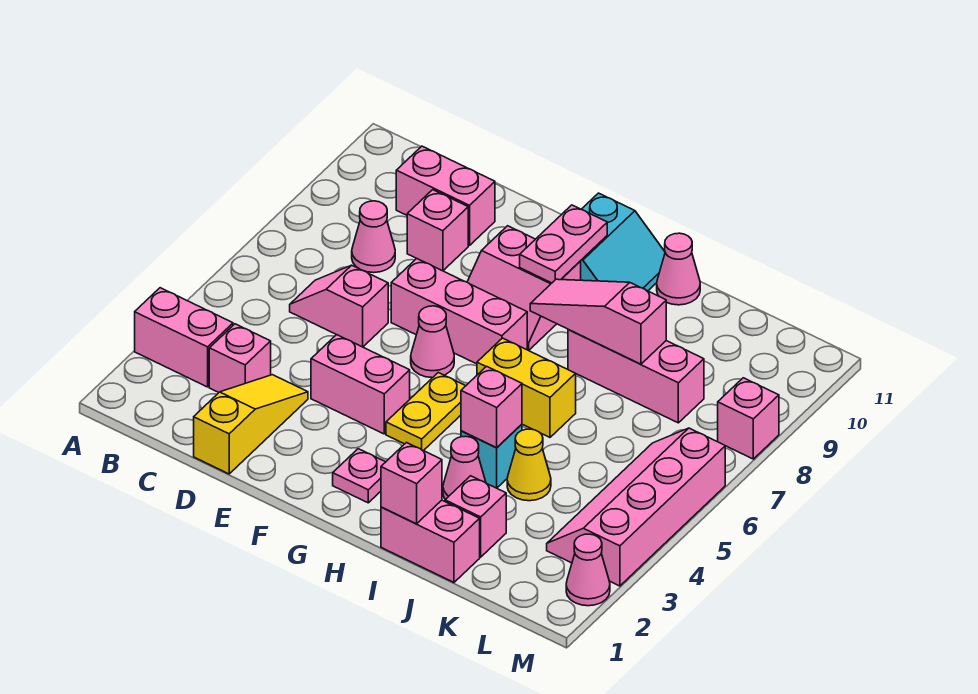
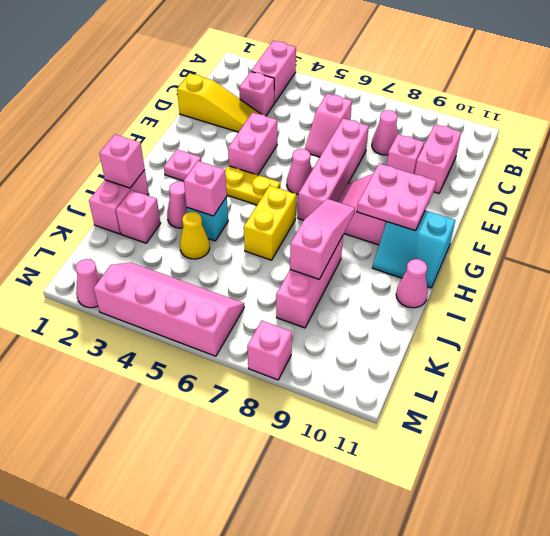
pink 1x2 slope [290,265,388,347] -> pink 1x2 slope turned to [305,94,352,157]
pink 1x3 brick [391,259,527,364] -> pink 1x4 brick [298,118,369,220]
pink 1x2 plate [520,205,607,283] -> pink 2x2 plate [357,164,436,231]

